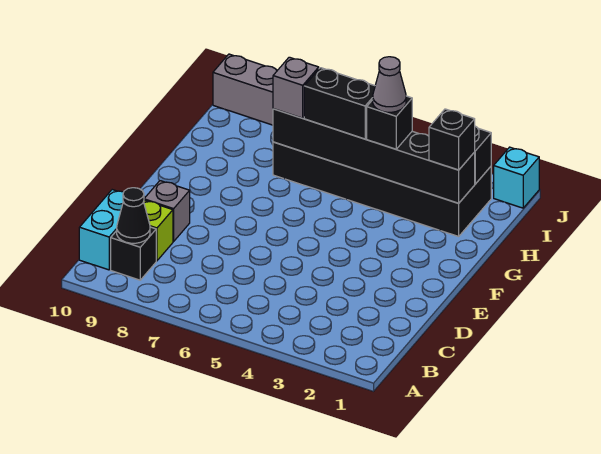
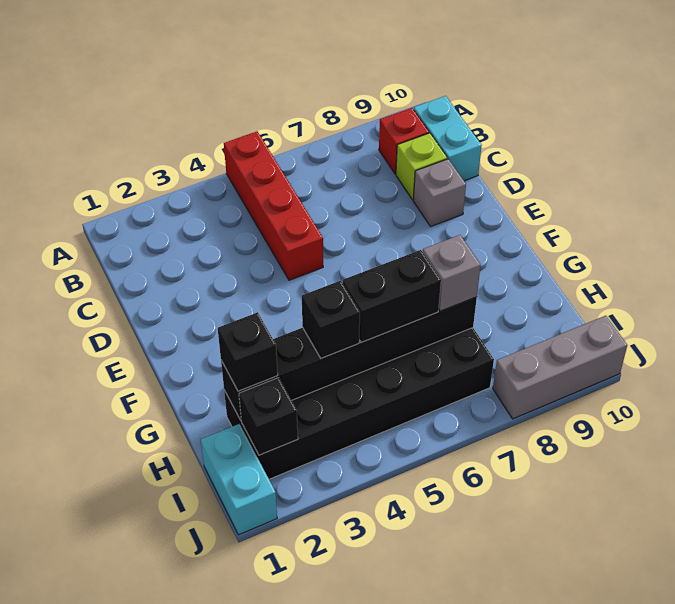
none -> red 1x4 brick [224,131,323,280]
black 1x1 brick [111,227,156,280] -> red 1x1 brick [379,108,429,174]
black 1x1 cone [117,188,150,243] -> none
grey 1x1 cone [373,57,406,112] -> none
cyan 1x1 brick [494,147,539,208] -> cyan 1x2 brick [201,424,277,535]

